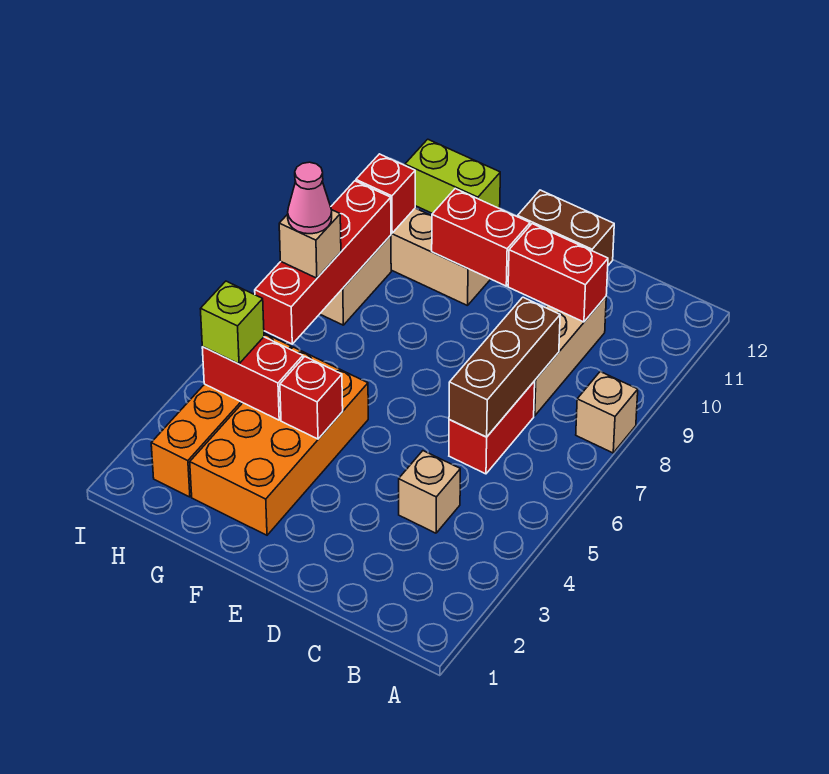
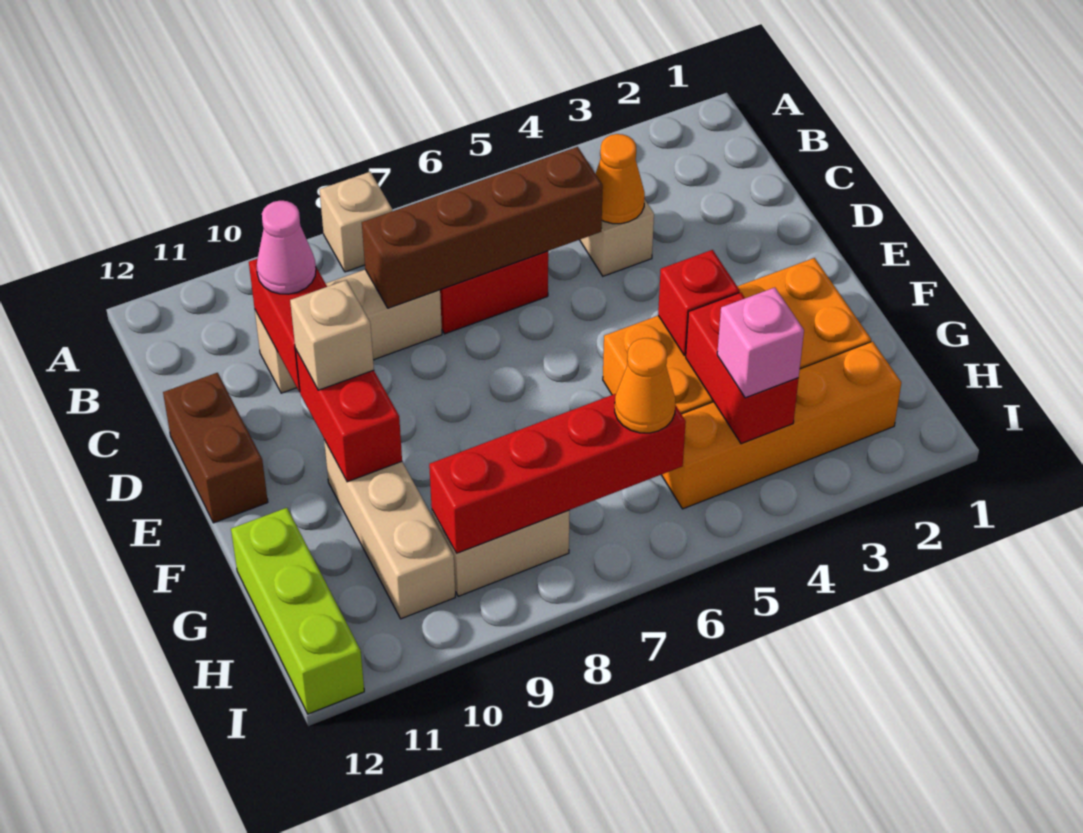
none -> orange 1x1 cone [595,134,645,224]
brown 1x3 brick [449,297,560,437] -> brown 1x4 brick [362,147,603,308]
lime 1x2 brick [405,139,500,214] -> lime 1x3 brick [231,508,364,714]
lime 1x1 brick [201,281,264,364] -> pink 1x1 brick [717,287,804,398]
none -> orange 1x1 cone [615,338,675,433]
tan 1x1 brick [279,210,341,278] -> tan 1x1 brick moved to [290,280,374,390]
pink 1x1 cone [288,162,332,234] -> pink 1x1 cone moved to [257,201,316,294]
red 1x1 brick [356,154,415,233] -> none

